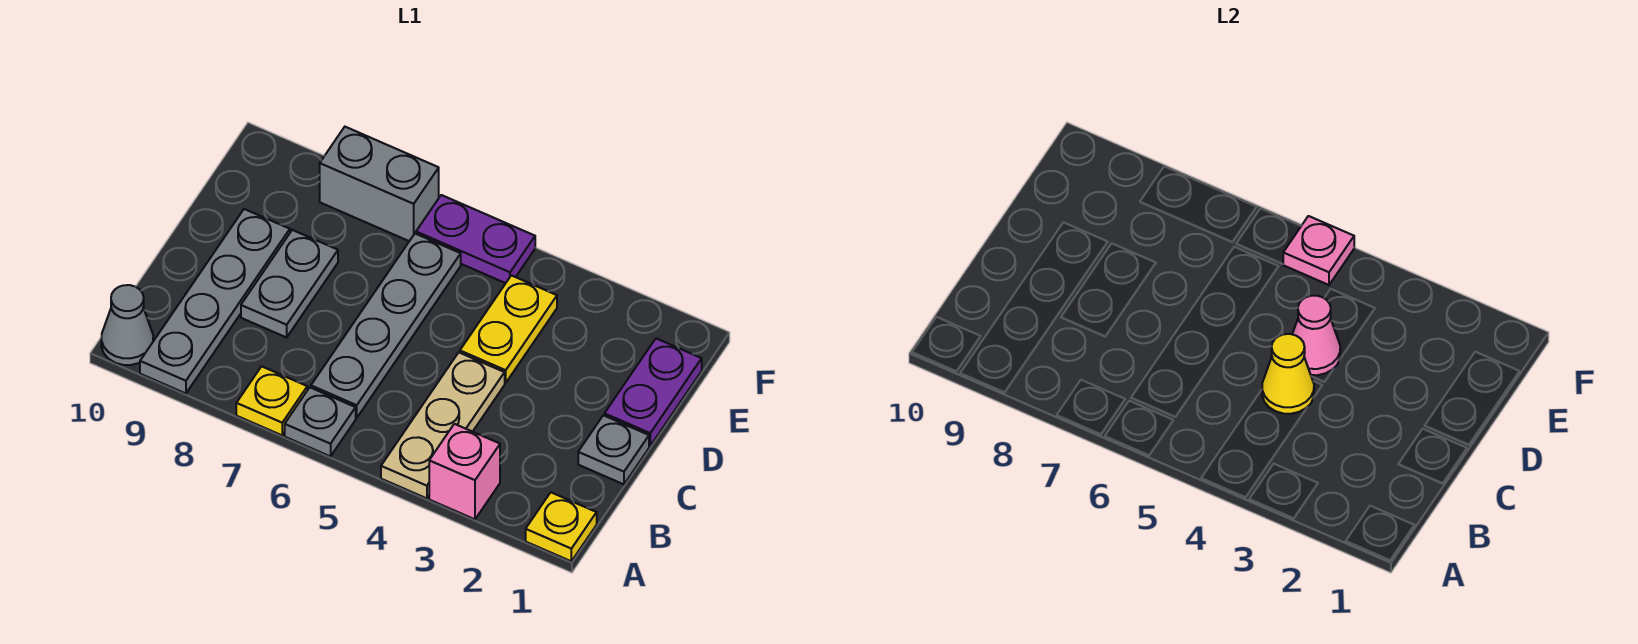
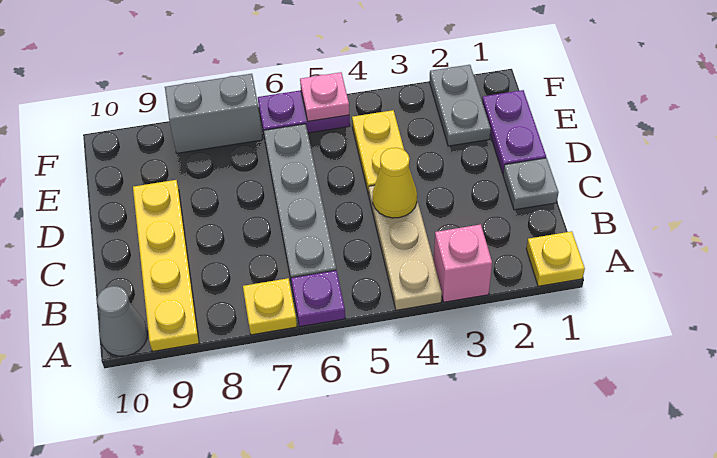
grey 1x1 plate [285,388,356,456] -> purple 1x1 plate [291,270,345,327]
grey 1x4 plate [140,209,290,393] -> yellow 1x4 plate [133,180,199,351]
grey 1x2 plate [241,230,338,337] -> grey 1x2 plate moved to [429,65,491,146]
pink 1x1 cone [1292,296,1340,375] -> none

